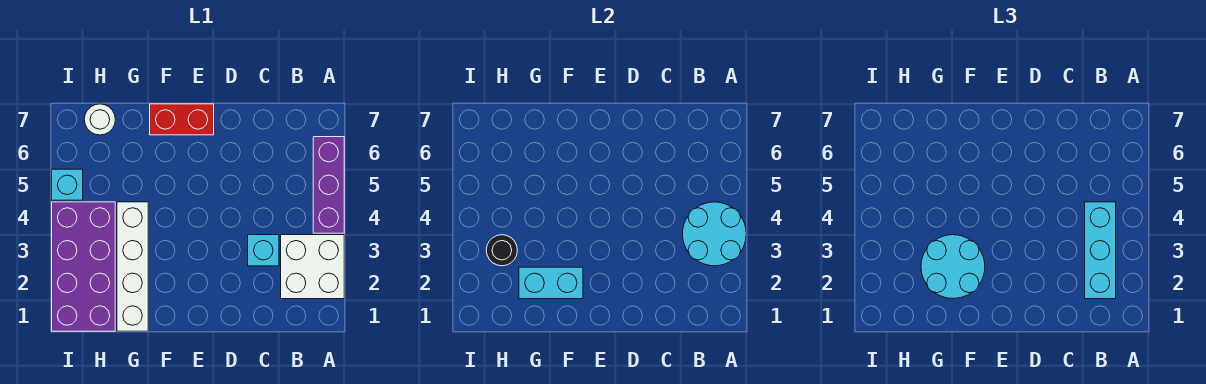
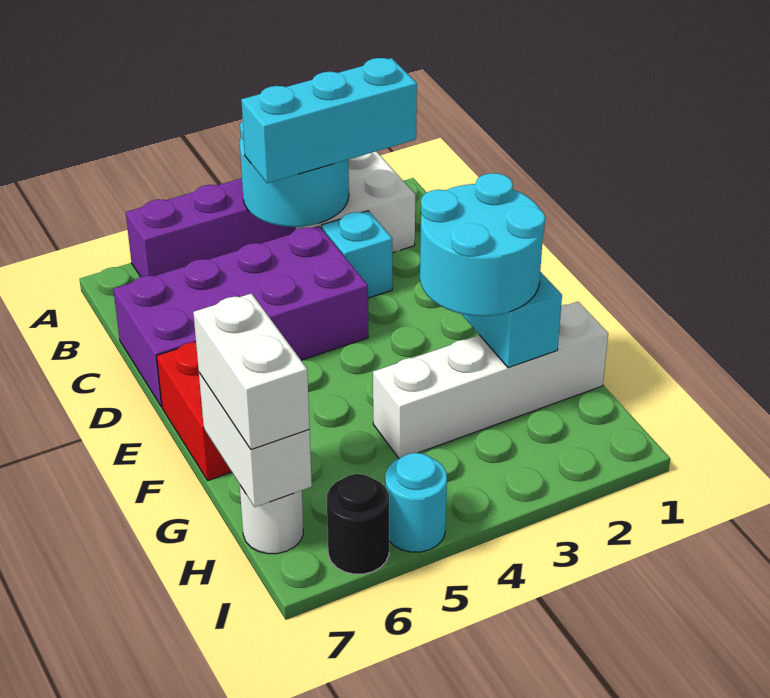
none -> white 1x2 brick [199,373,312,507]
none -> white 1x2 brick [193,293,310,450]
purple 2x4 brick [52,202,115,331] -> purple 2x4 brick moved to [113,226,368,407]
black 1x1 round brick [486,235,517,266] -> black 1x1 round brick moved to [327,474,389,574]
cyan 1x1 brick [52,169,83,200] -> cyan 1x1 round brick [385,453,447,552]

